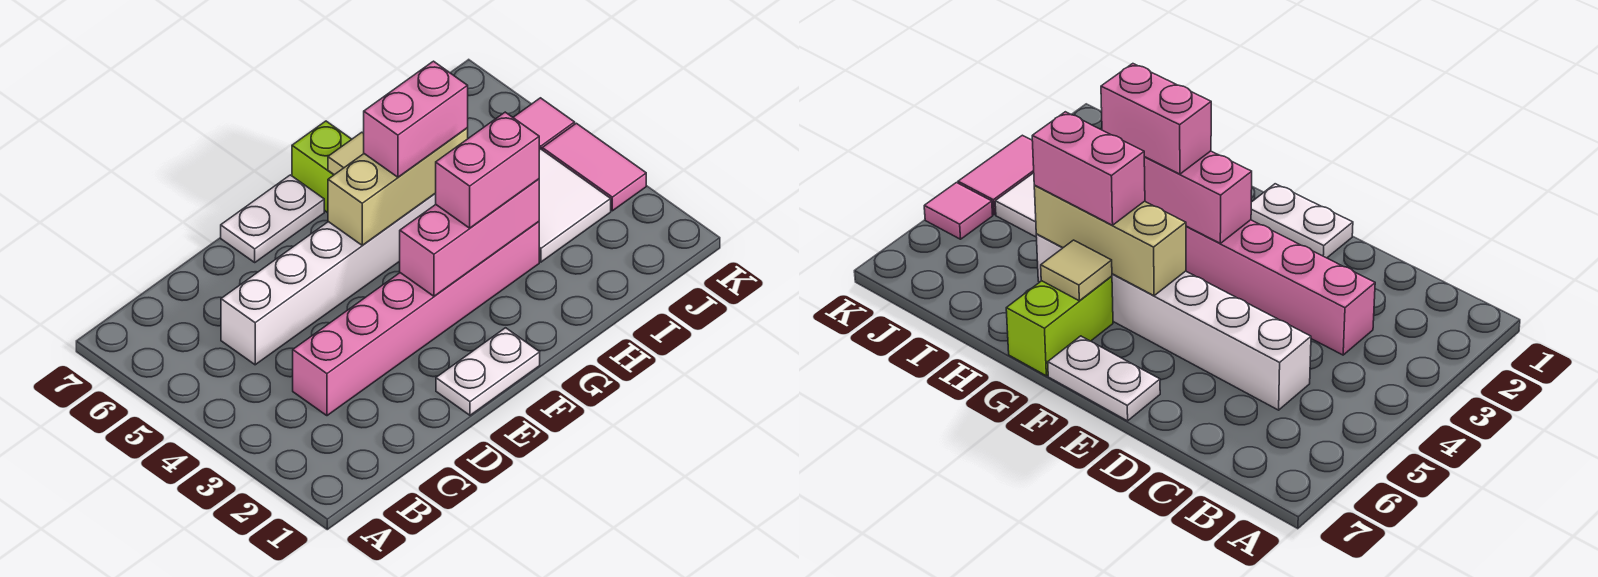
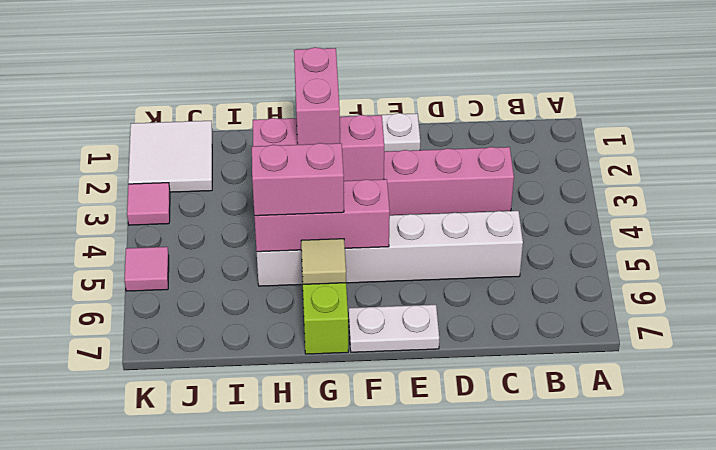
tan 1x3 brick [328,128,468,245] -> pink 1x3 brick [254,179,390,252]
pink 1x2 brick [436,112,539,228] -> pink 1x2 brick turned to [294,47,340,145]
white 2x2 tile [539,149,611,262] -> white 2x2 tile moved to [128,121,212,192]
pink 1x2 tile [542,123,646,211] -> pink 1x1 tile [127,183,170,225]

